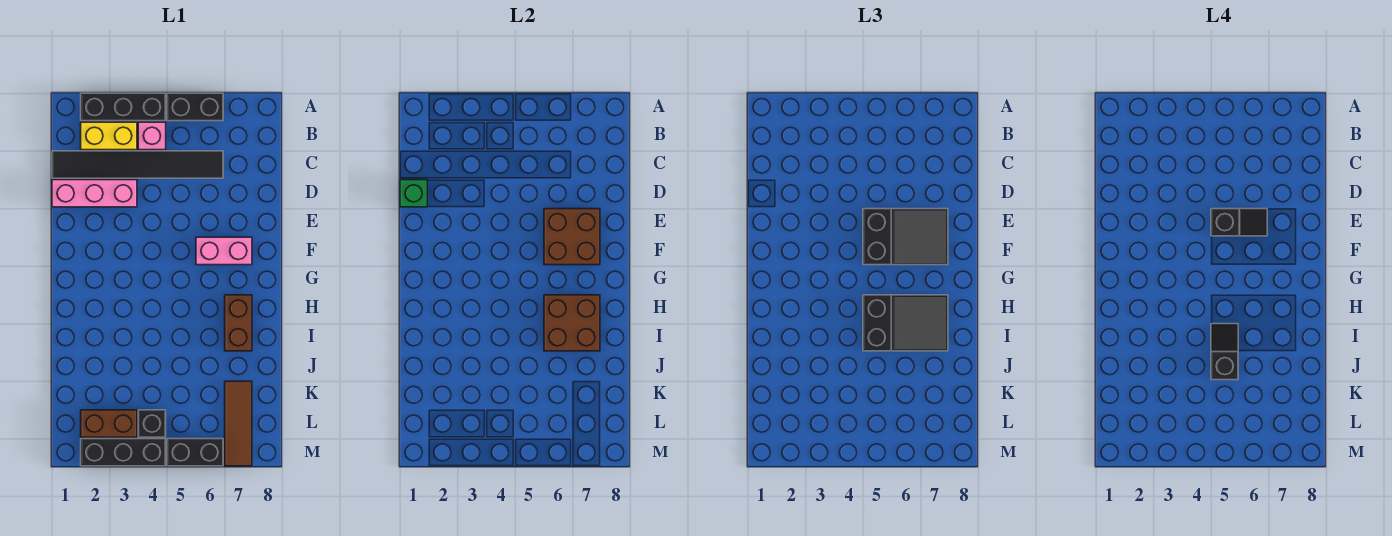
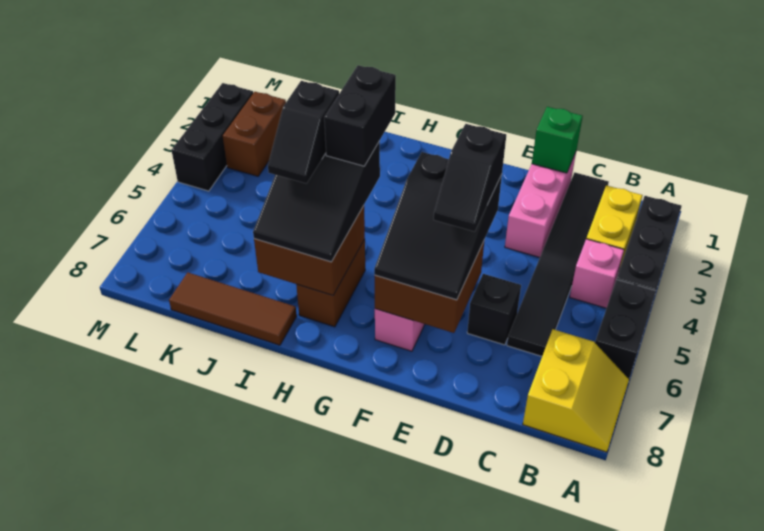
none -> yellow 2x2 slope [523,329,629,452]
brown 1x2 brick [225,295,252,351] -> brown 1x2 brick turned to [296,239,365,327]
black 1x2 slope [1211,324,1238,380] -> black 1x2 slope turned to [268,81,339,184]
brown 1x3 tile [225,381,252,466] -> brown 1x3 tile moved to [169,273,297,345]
black 1x1 brick [138,410,166,437] -> black 1x1 brick moved to [467,274,521,345]
black 1x2 brick [167,439,223,466] -> black 1x2 brick moved to [324,65,396,166]

